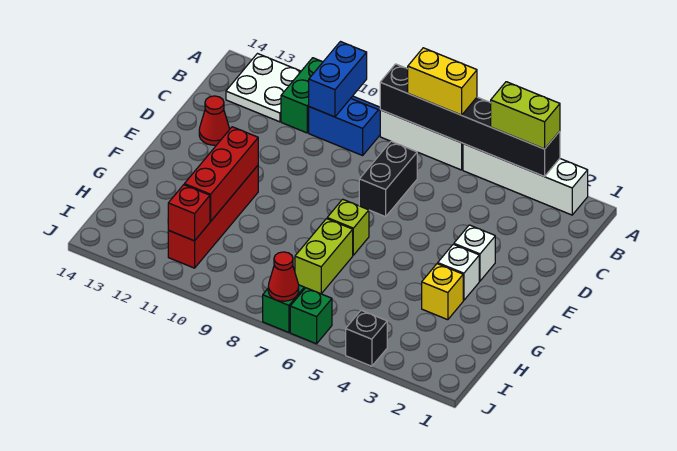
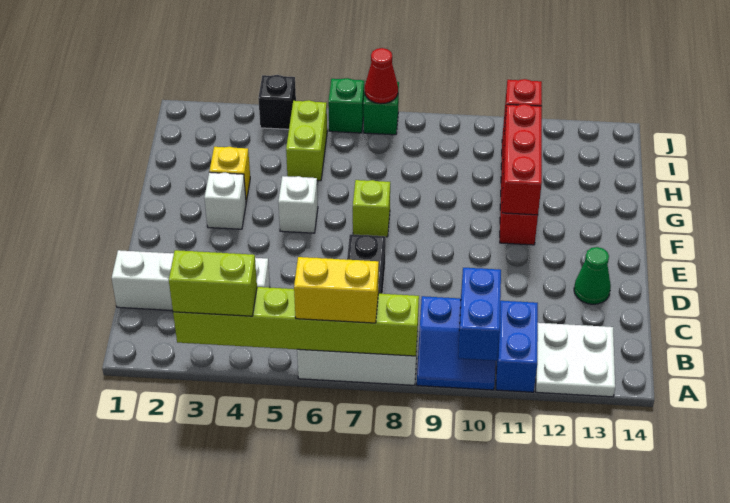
white 1x4 brick [463,144,588,215] -> white 1x4 brick moved to [112,250,270,310]
black 1x6 brick [380,64,560,176] -> lime 1x6 brick [173,287,419,356]
green 1x2 brick [281,58,323,133] -> blue 1x2 brick [496,301,538,392]
red 1x1 cone [199,96,230,145] -> green 1x1 cone [574,247,611,304]
white 1x1 brick [454,225,495,281] -> white 1x1 brick moved to [278,176,318,233]
lime 1x2 brick [295,219,353,294] -> lime 1x2 brick moved to [286,100,327,181]

